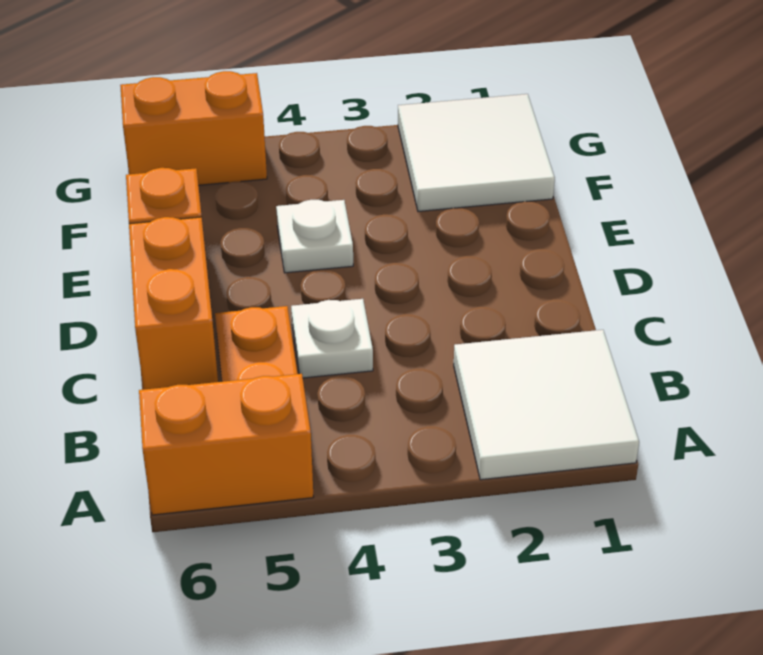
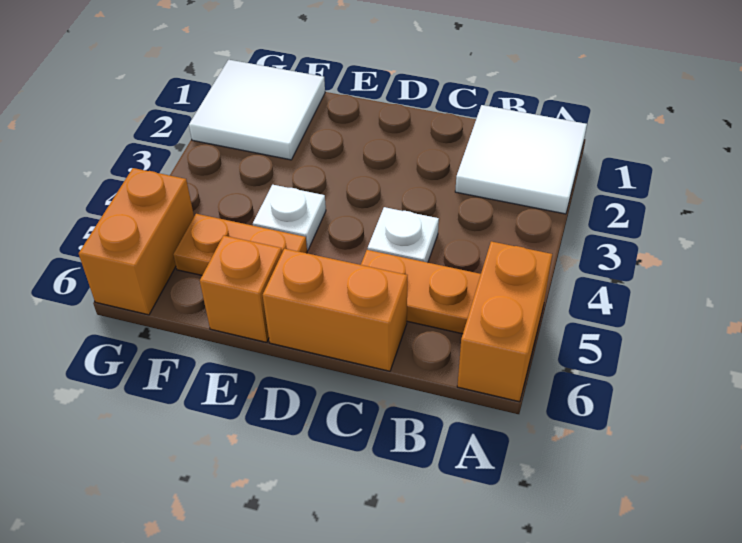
none -> orange 1x2 plate [173,214,307,275]

